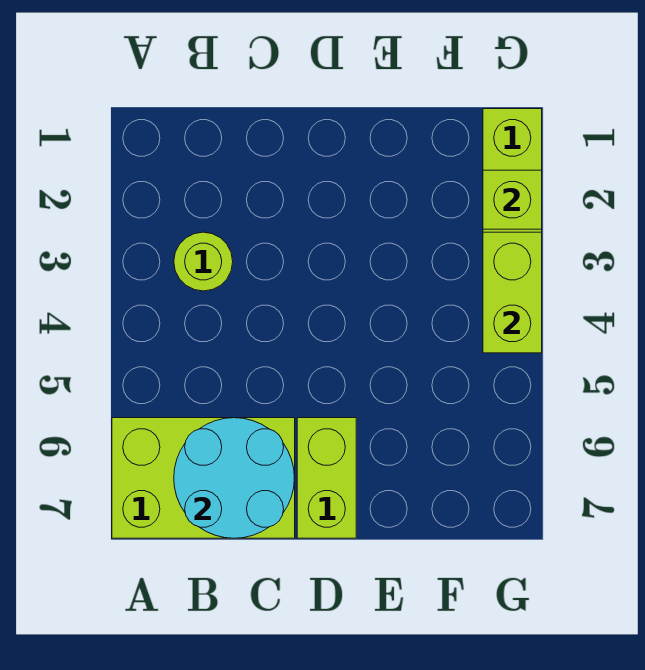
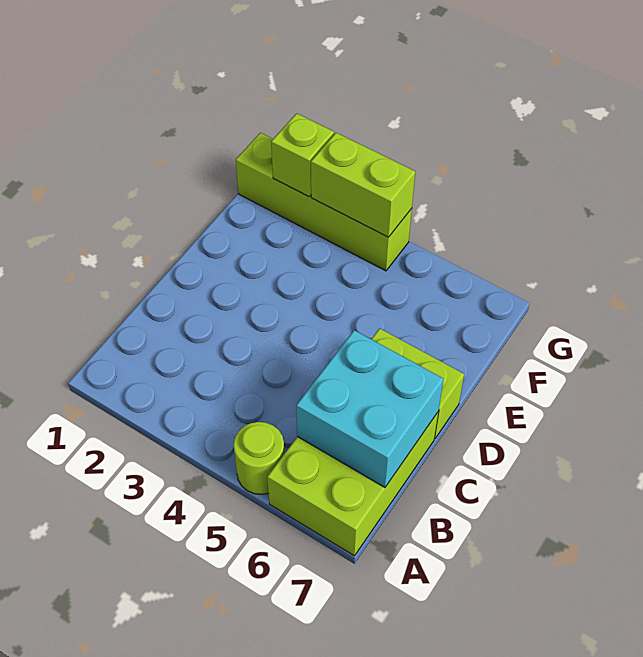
lime 1x1 round brick [174,232,233,291] -> lime 1x1 round brick moved to [234,422,285,494]
cyan 2x2 round brick [174,418,294,538] -> cyan 2x2 brick [296,330,443,487]

